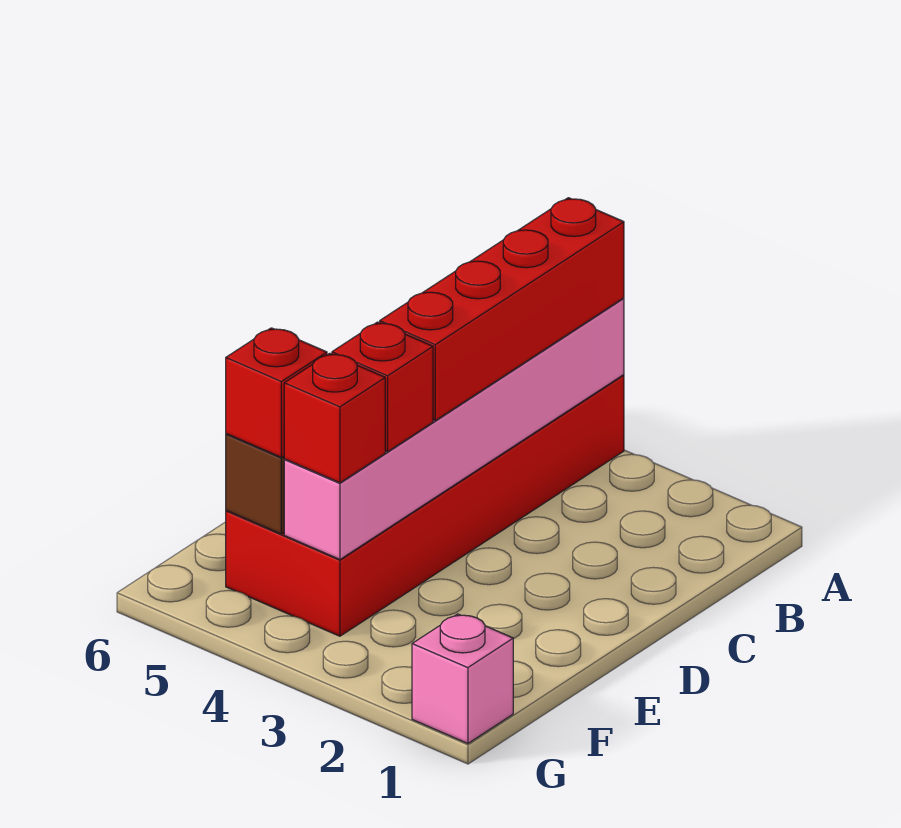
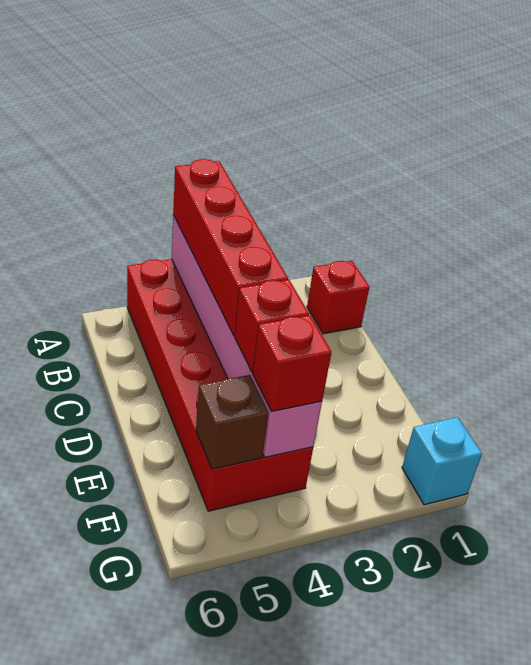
red 1x1 brick [226,328,327,457] -> red 1x1 brick moved to [307,261,369,334]
pink 1x1 brick [412,614,513,744] -> cyan 1x1 brick [402,417,482,505]

